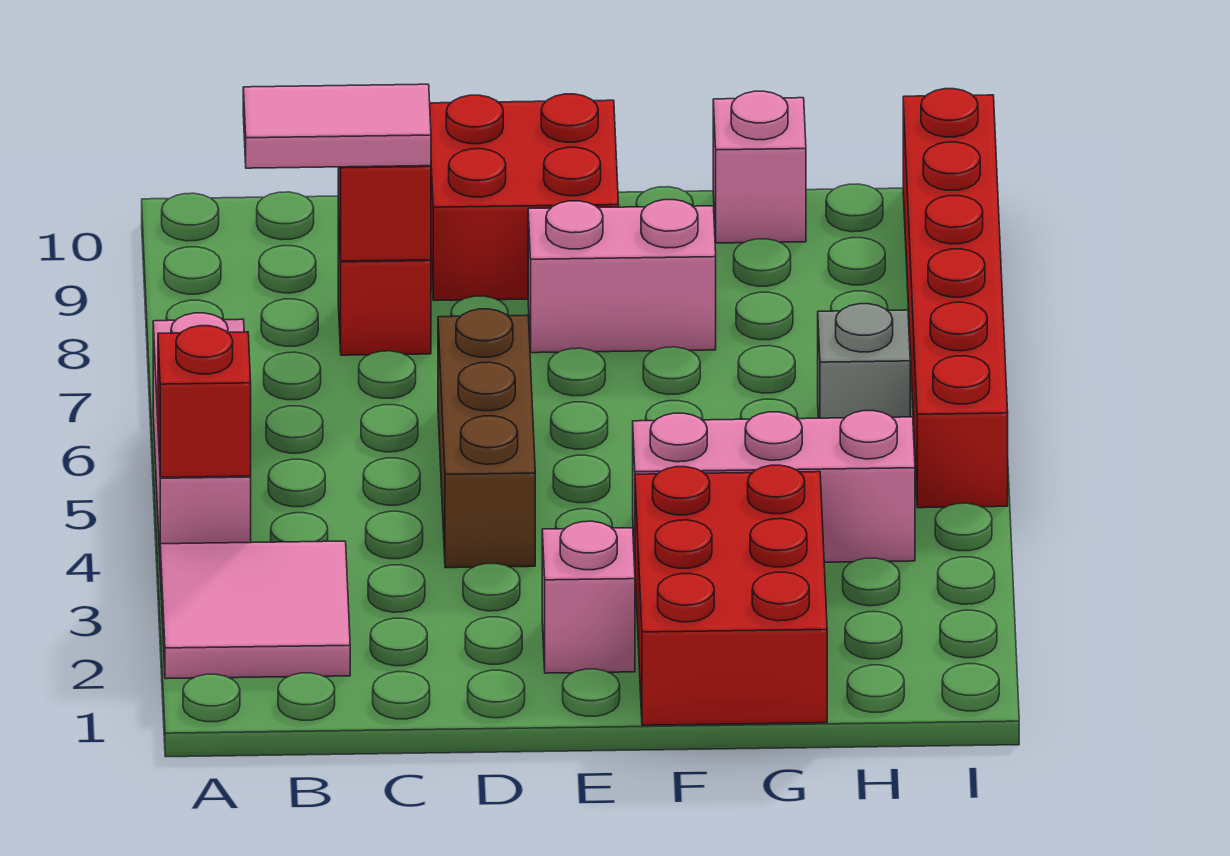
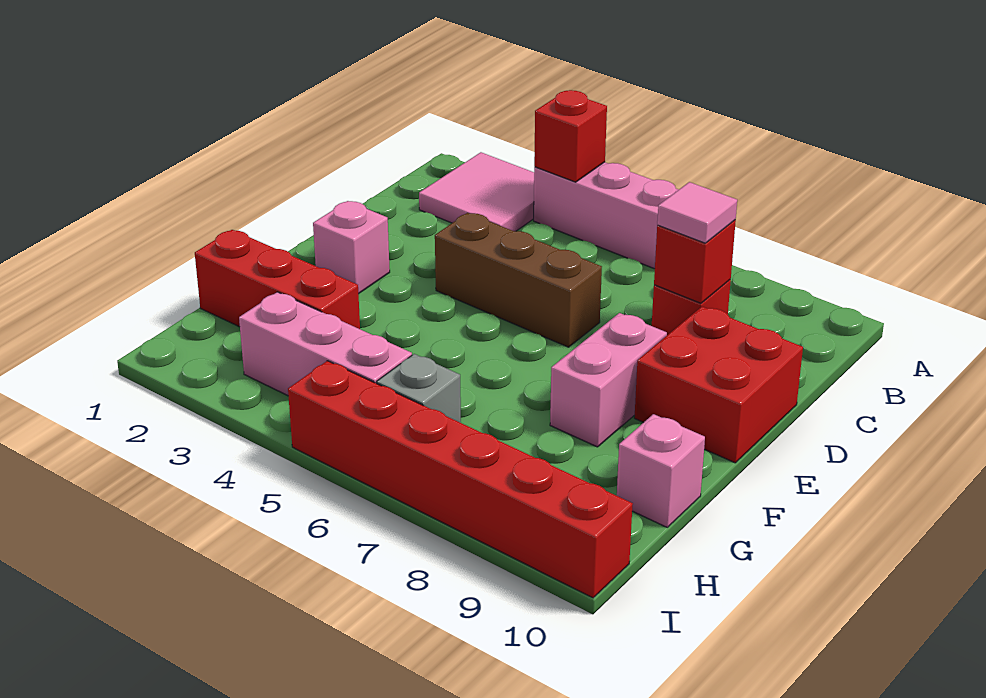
pink 1x2 tile [243,84,431,168] -> pink 1x1 tile [657,182,737,243]
red 2x3 brick [635,465,827,725] -> red 1x3 brick [195,230,360,329]
pink 1x3 brick [633,411,915,562] -> pink 1x3 brick turned to [239,292,412,396]

